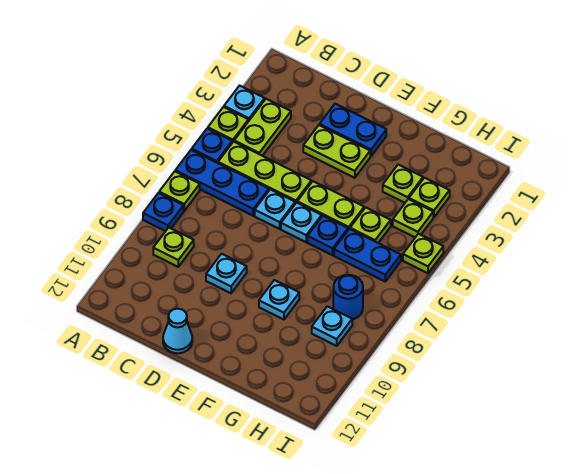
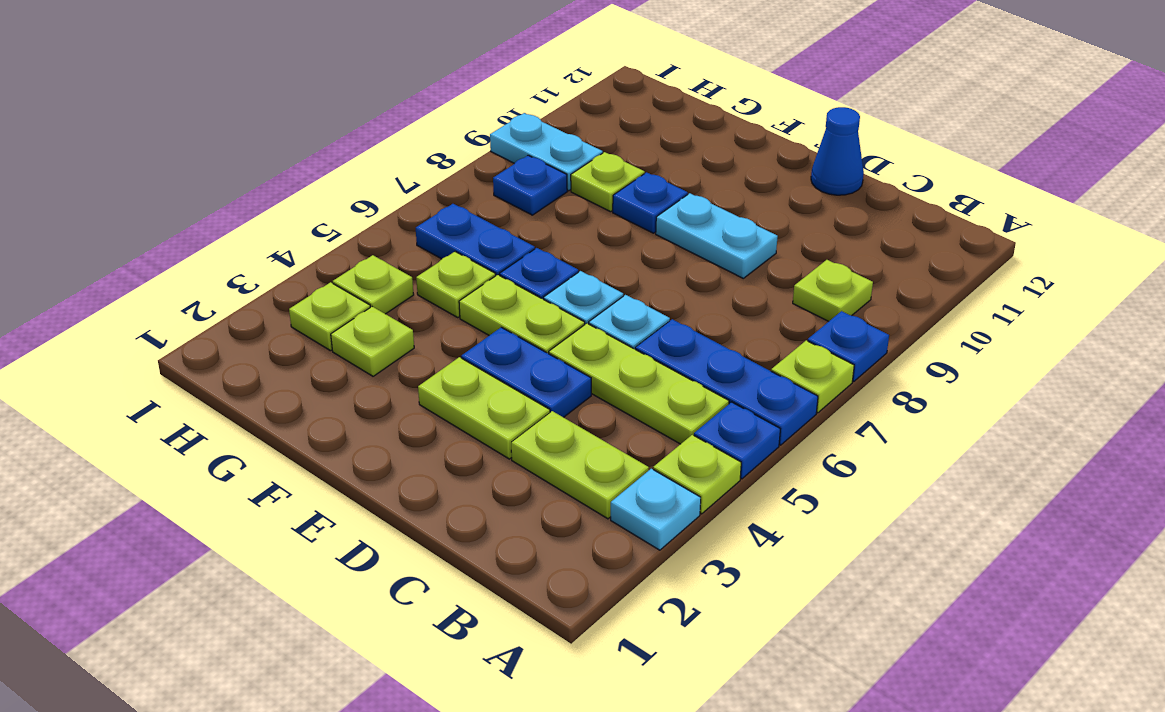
lime 1x2 plate [234,99,291,156] -> lime 1x2 plate turned to [511,411,649,519]
blue 1x2 plate [319,104,386,156] -> blue 1x2 plate moved to [461,327,591,417]
cyan 1x1 plate [206,254,247,293] -> cyan 1x2 plate [656,193,778,278]
cyan 1x1 cone [163,309,192,353] -> blue 1x1 cone [811,107,864,195]
cyan 1x1 plate [259,280,299,320] -> blue 1x1 plate [613,172,688,233]
blue 1x1 round brick [333,275,363,320] -> blue 1x1 plate [493,155,567,215]
cyan 1x1 plate [312,306,352,346] -> cyan 1x2 plate [490,113,603,191]
lime 1x1 plate [403,234,443,273] -> lime 1x1 plate moved to [571,152,645,212]

